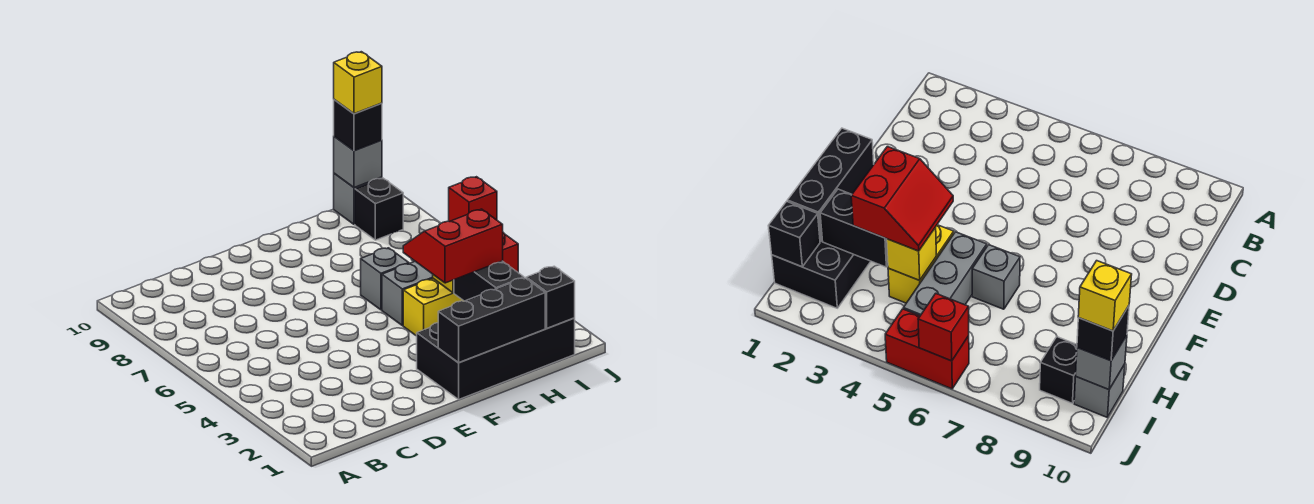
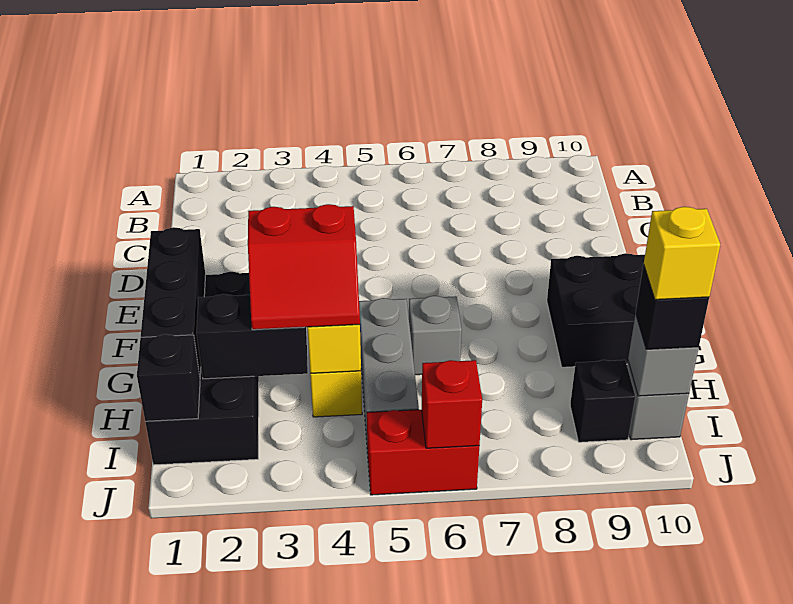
none -> black 2x2 brick [547,253,645,367]
red 2x2 slope [403,209,503,283] -> red 2x2 slope turned to [248,204,360,330]

